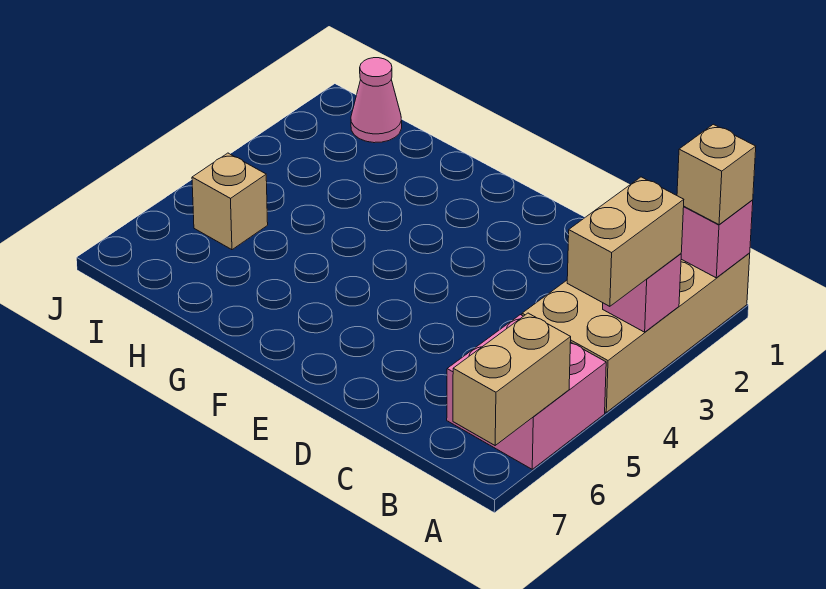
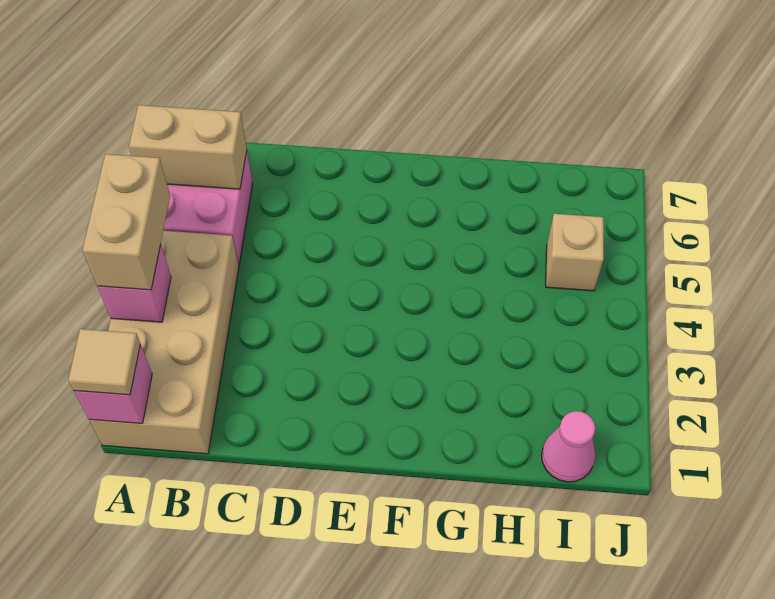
tan 1x1 brick [677,124,756,225] -> tan 1x1 tile [68,329,140,395]
tan 1x2 brick [453,313,571,445] -> tan 1x2 brick turned to [129,105,247,189]

